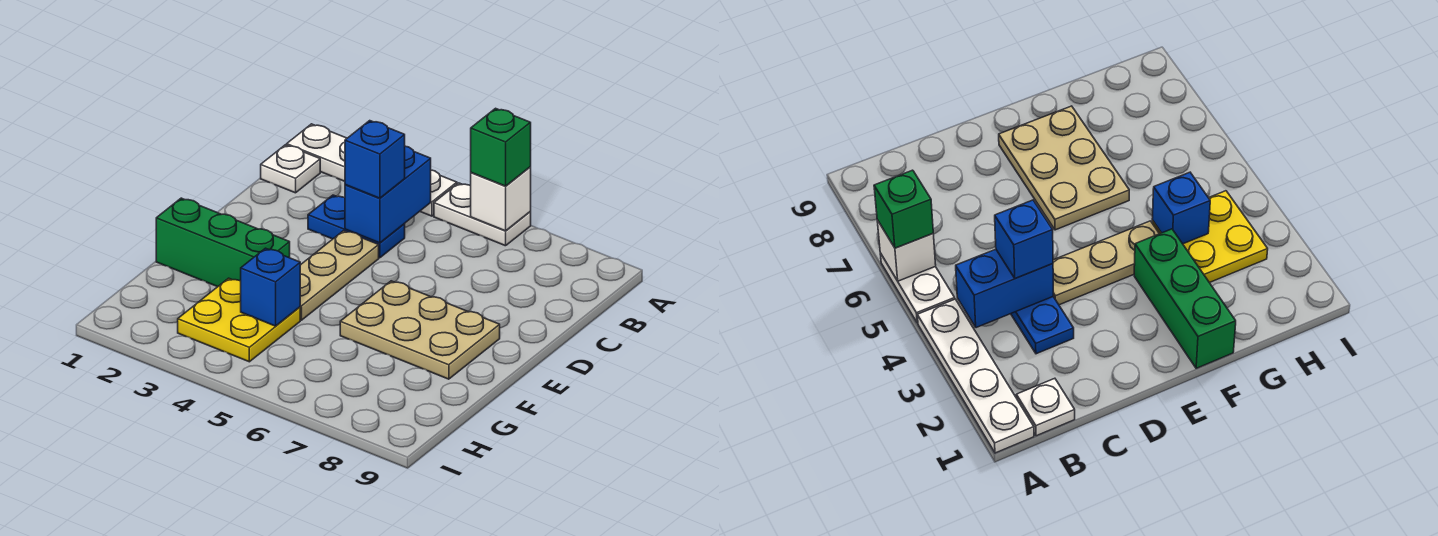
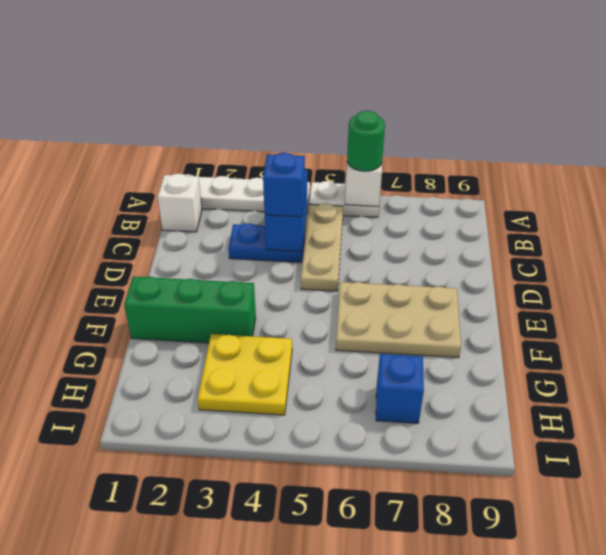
green 1x1 brick [471,108,531,186] -> green 1x1 round brick [347,111,385,171]
white 1x1 plate [261,145,320,193] -> white 1x1 brick [158,174,202,232]
tan 1x3 plate [300,231,379,320] -> tan 1x3 plate moved to [301,203,343,291]
blue 1x1 brick [241,248,300,326] -> blue 1x1 brick moved to [376,354,424,423]

